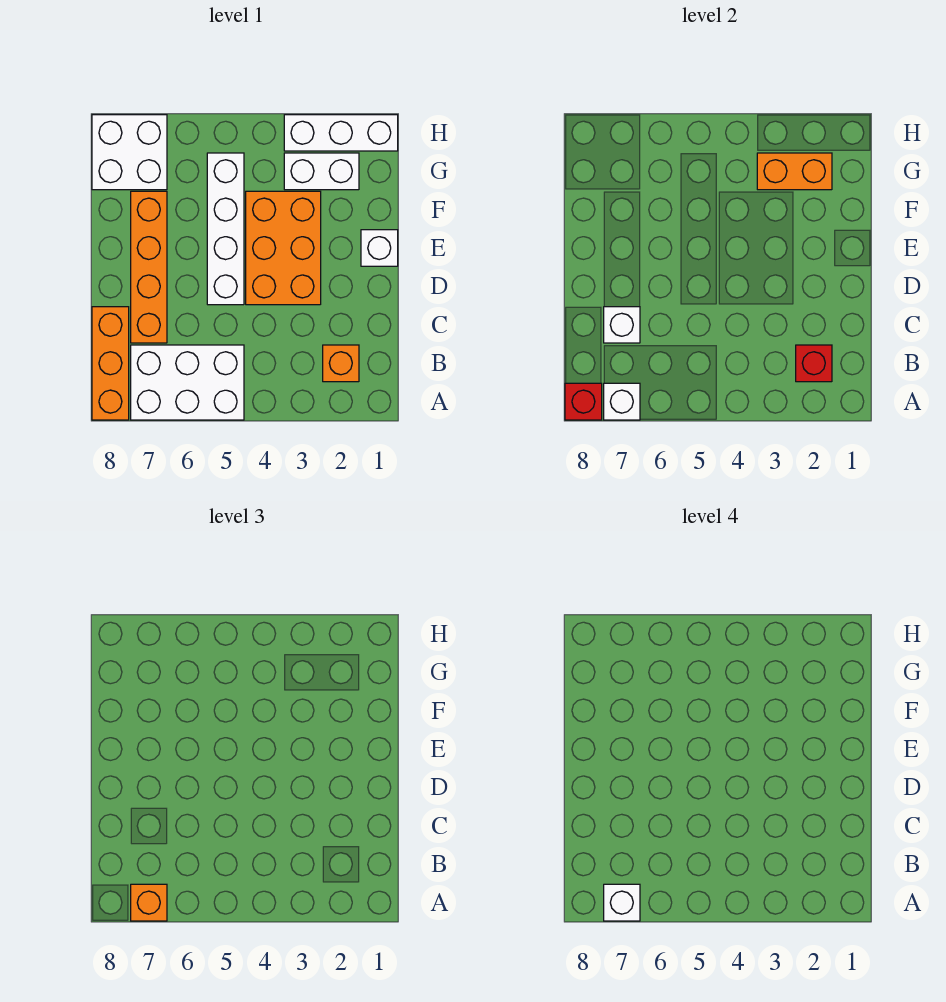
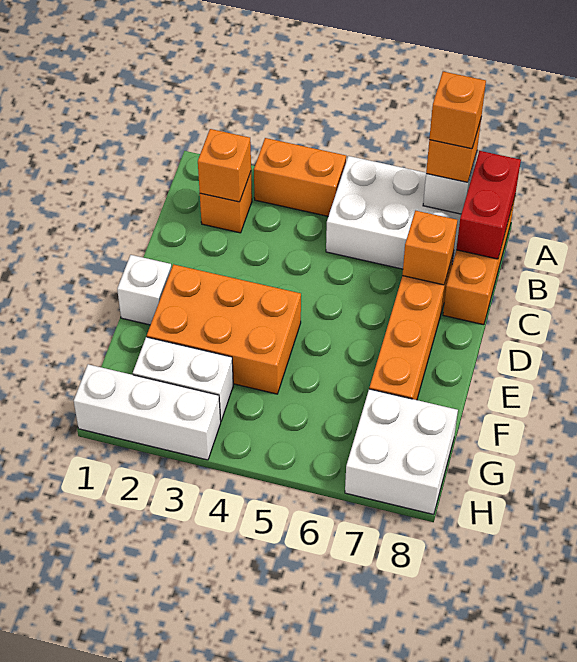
white 1x1 brick [604,884,640,921] -> orange 1x1 brick [429,72,486,149]
red 1x1 brick [565,383,602,420] -> red 1x2 brick [456,151,521,259]
red 1x1 brick [796,345,832,382] -> orange 1x1 brick [198,129,251,202]
white 1x1 brick [604,307,640,343] -> orange 1x1 brick [402,211,457,285]
orange 2x3 brick [246,191,321,305] -> orange 2x3 brick turned to [147,264,301,394]
white 1x4 brick [207,153,244,305] -> none
orange 1x2 brick [757,153,832,190] -> orange 1x2 brick moved to [254,138,346,216]

